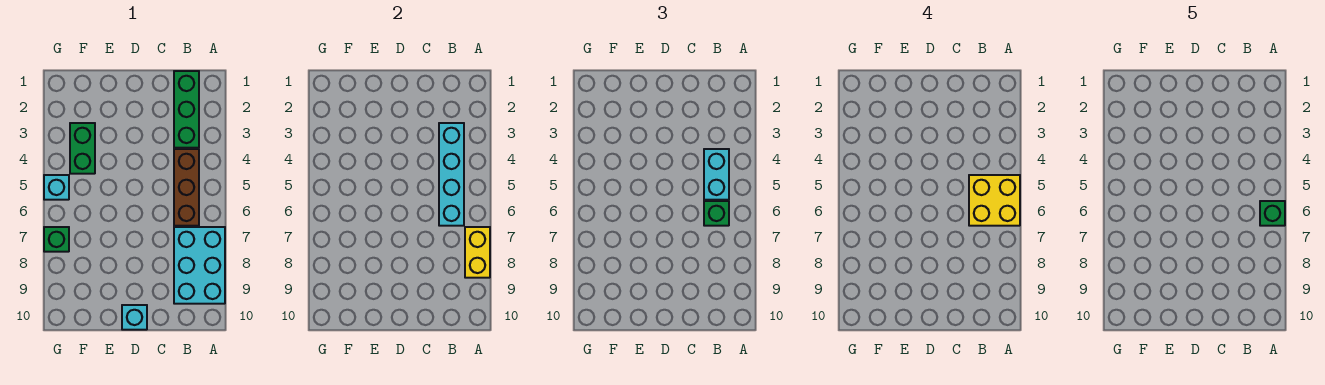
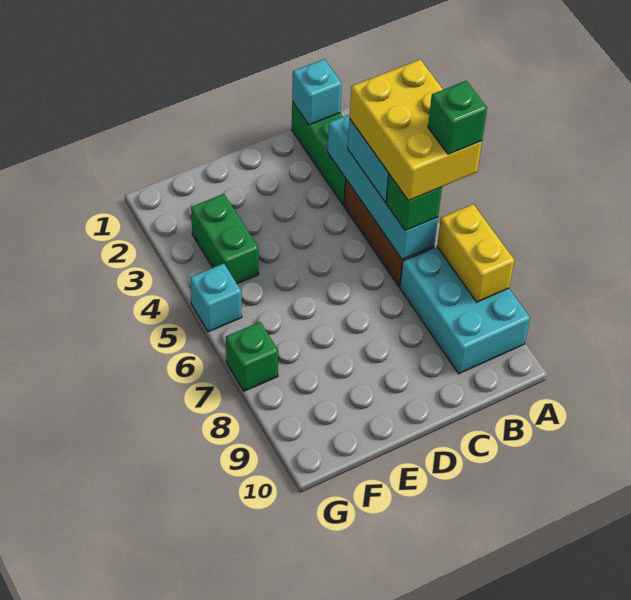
yellow 2x2 brick [969,175,1020,226] -> yellow 2x3 brick [350,60,482,201]
cyan 1x1 brick [122,305,147,330] -> cyan 1x1 brick moved to [292,59,342,125]

